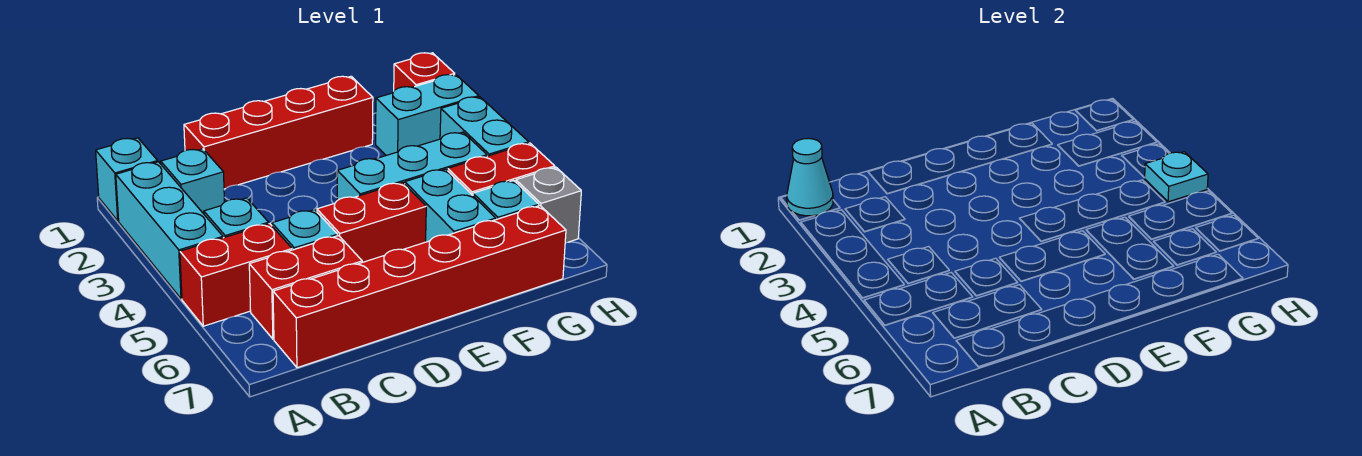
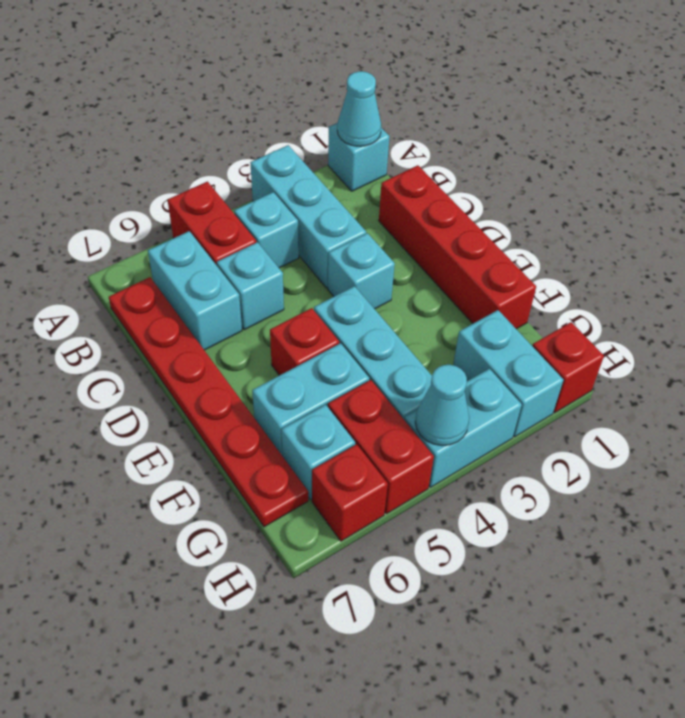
cyan 1x3 brick [116,162,223,299] -> cyan 1x3 brick turned to [250,145,366,288]
cyan 1x1 brick [161,149,224,214] -> cyan 1x1 brick moved to [328,233,395,309]
red 1x2 brick [249,236,362,339] -> cyan 1x2 brick [148,231,242,350]
red 1x6 brick [273,206,566,368] -> red 1x6 plate [109,277,308,527]
red 1x2 brick [317,182,426,262] -> red 1x1 brick [270,308,339,375]
cyan 1x1 plate [1145,152,1208,202] -> cyan 1x1 cone [415,365,469,446]
grey 1x1 brick [516,167,581,243] -> red 1x1 brick [312,444,388,541]

